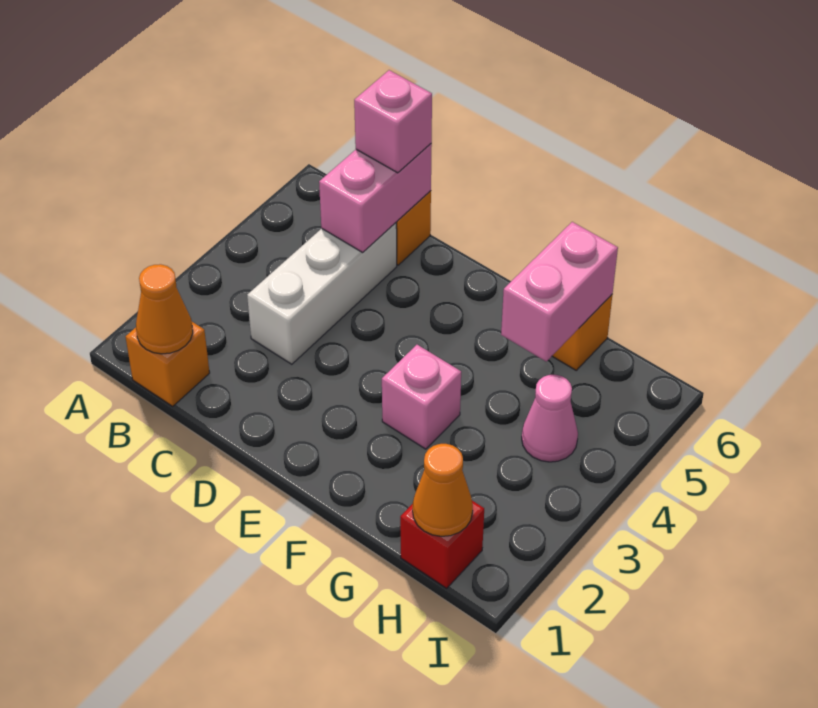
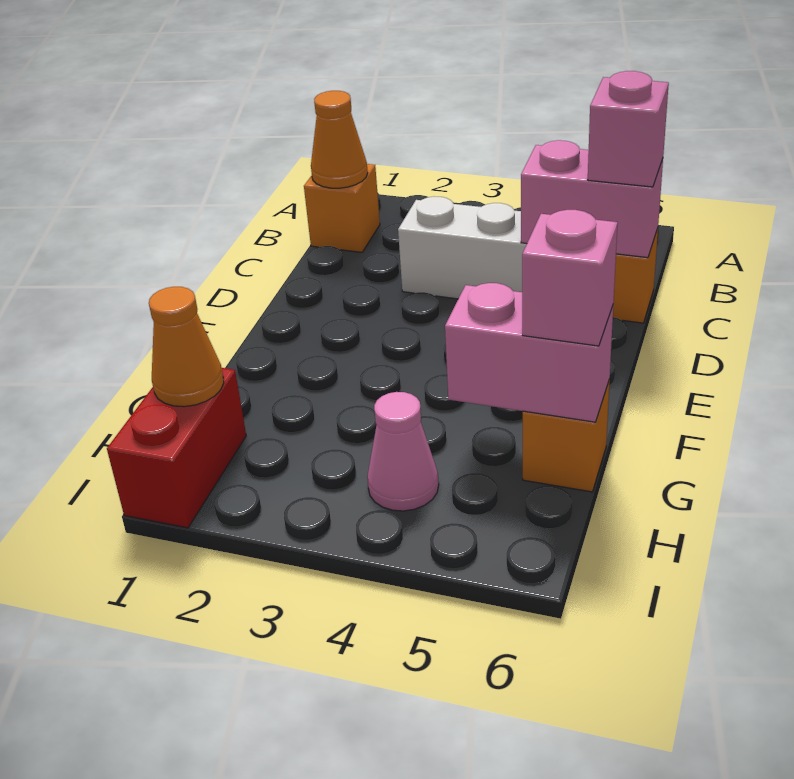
pink 1x1 brick [382,345,461,449] -> pink 1x1 brick moved to [522,210,618,346]
red 1x1 brick [400,501,484,588] -> red 1x2 brick [107,368,246,528]

